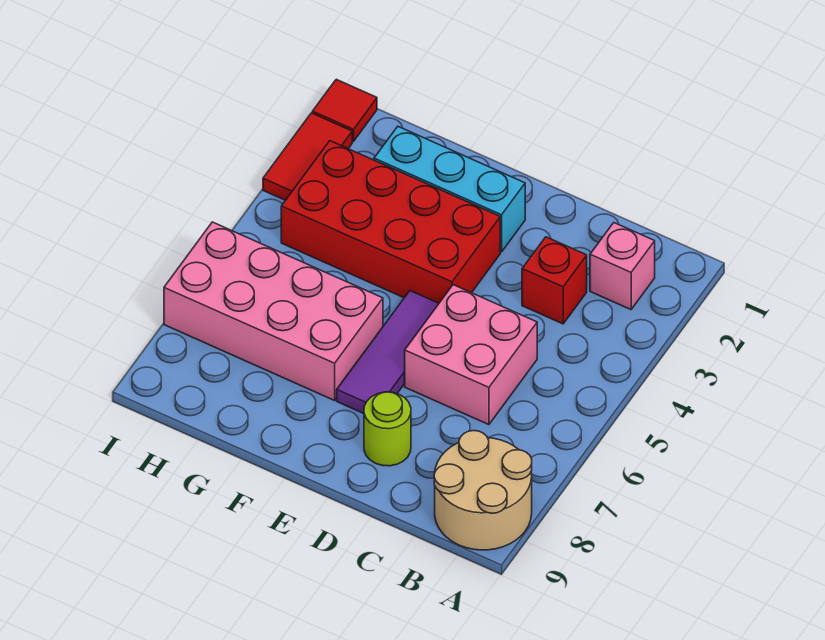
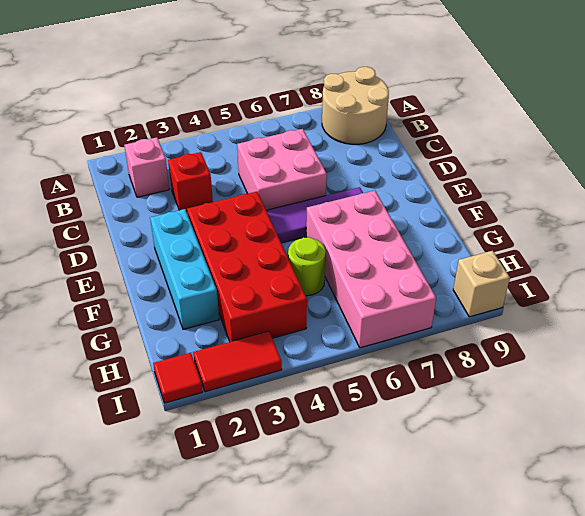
lime 1x1 round brick [364,392,411,466] -> lime 1x1 round brick moved to [288,237,326,296]
none -> tan 1x1 brick [453,251,510,317]

